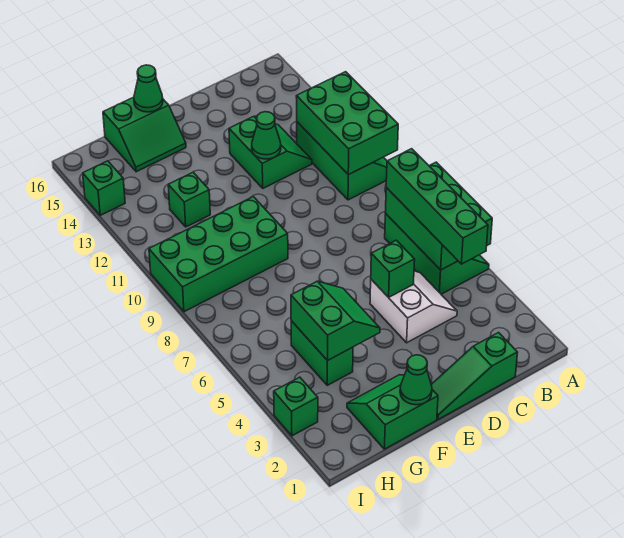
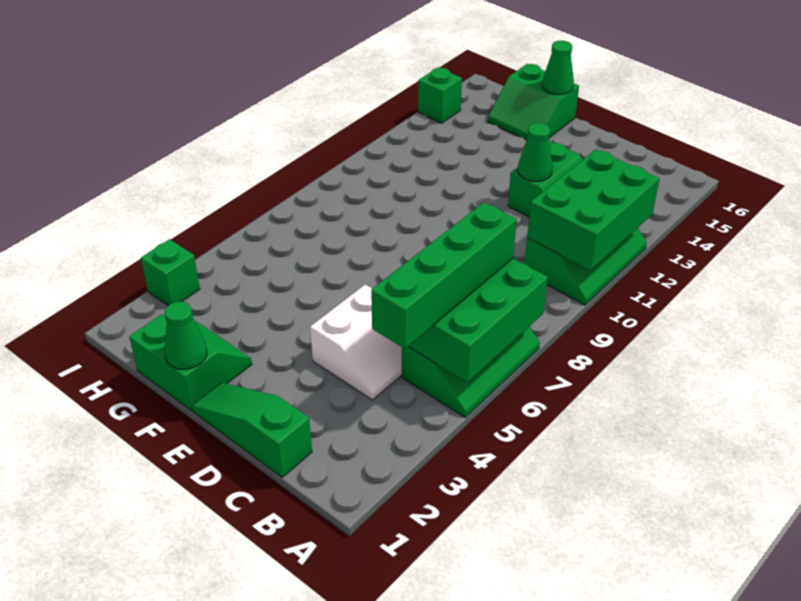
green 1x1 brick [371,240,415,298] -> none
green 2x2 slope [291,281,380,361] -> none
green 2x4 brick [149,197,288,312] -> none
green 1x2 brick [291,321,353,385] -> none
green 1x1 brick [168,172,210,227] -> none

